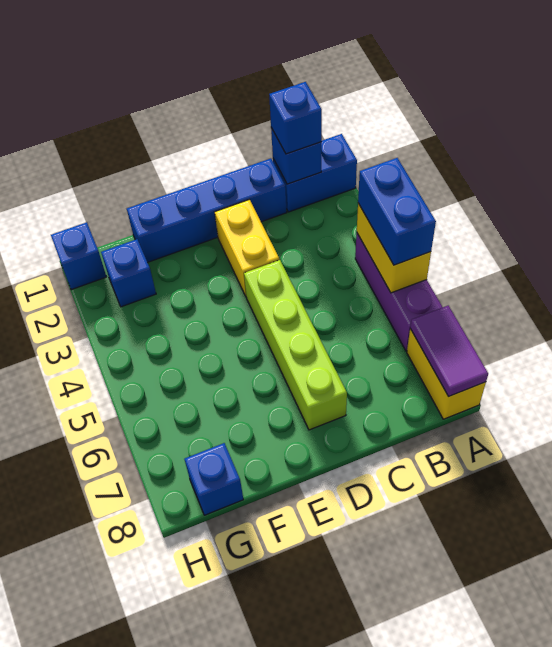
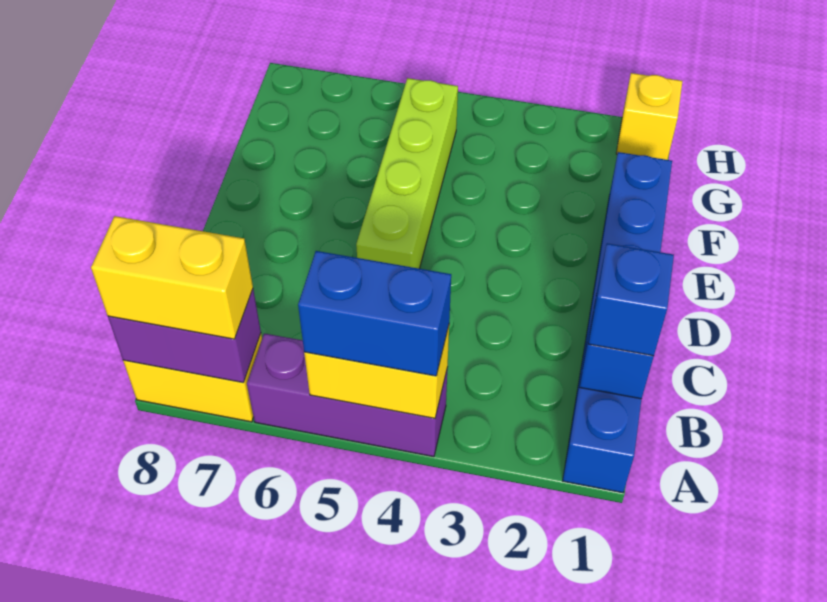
purple 1x2 tile [410,306,488,397] -> purple 1x2 brick [108,290,261,383]
yellow 1x2 brick [215,200,279,296] -> yellow 1x2 brick moved to [91,216,253,339]
lime 1x4 brick [244,260,347,430] -> lime 1x4 brick turned to [356,78,458,269]
blue 1x1 brick [101,239,156,307] -> none
blue 1x1 brick [184,443,243,515] -> none
blue 1x1 brick [51,222,106,290] -> yellow 1x1 brick [616,73,682,160]

